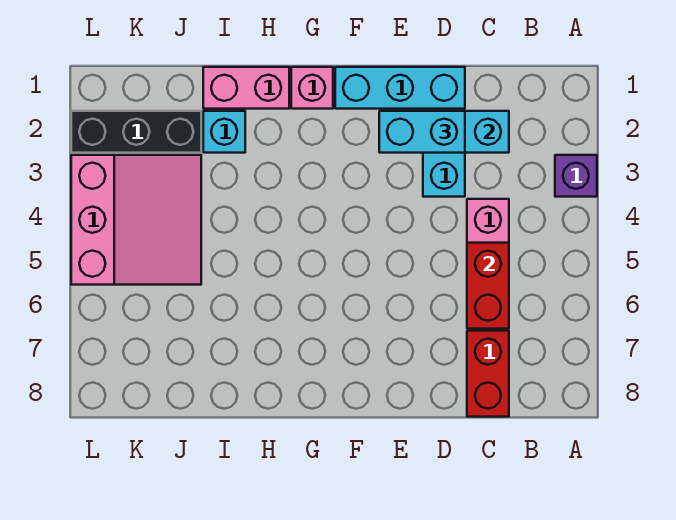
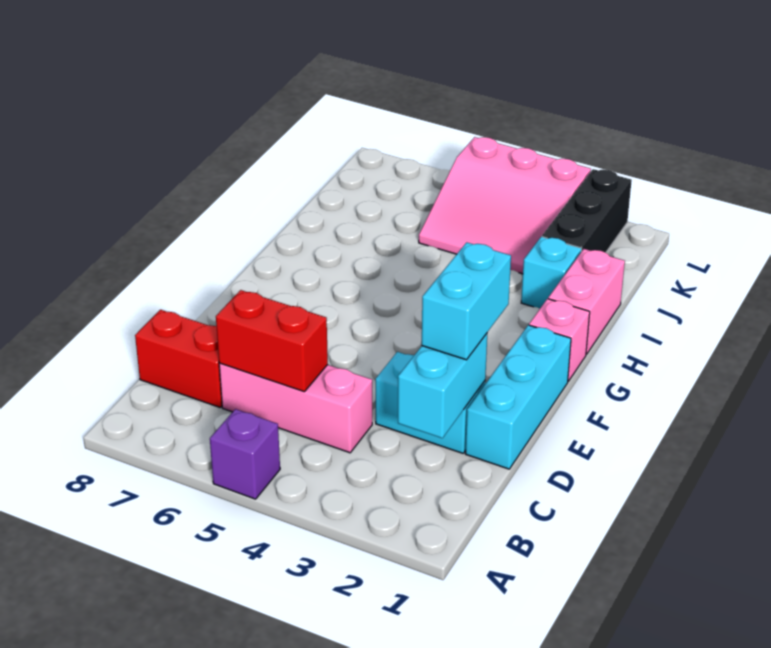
purple 1x1 brick [555,155,597,197] -> purple 1x1 brick moved to [210,409,280,499]

